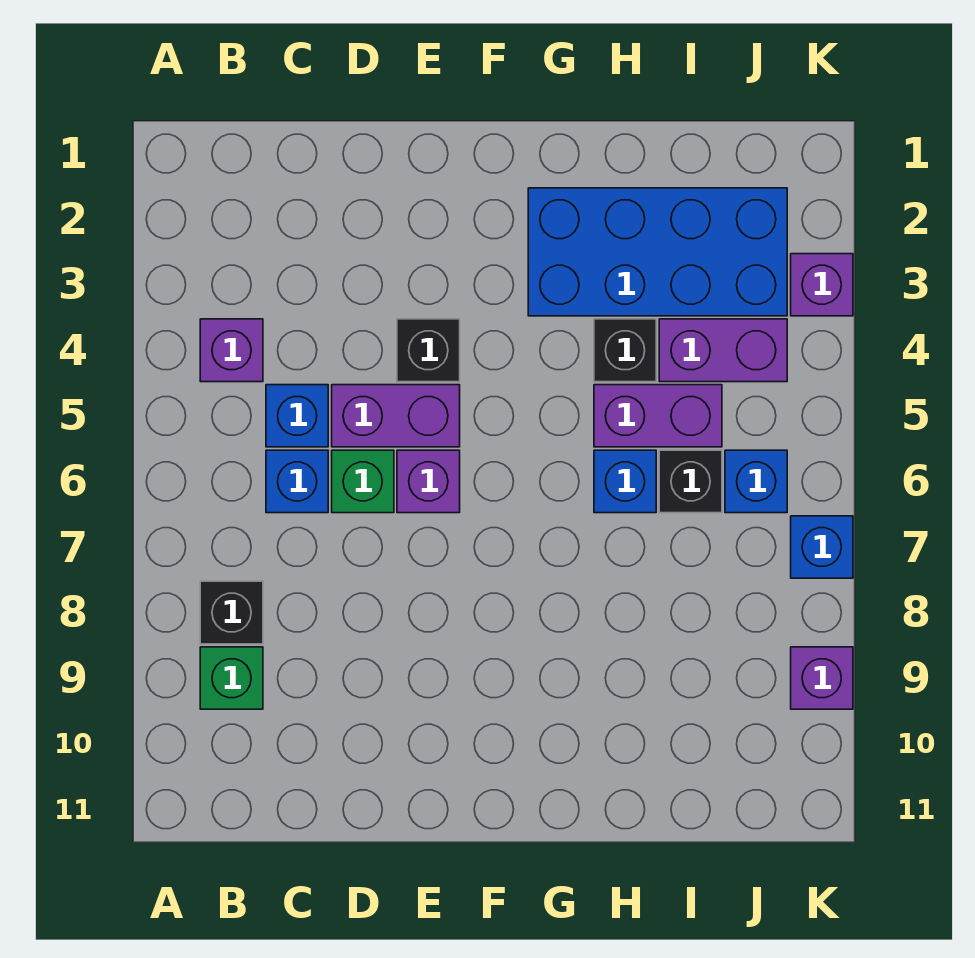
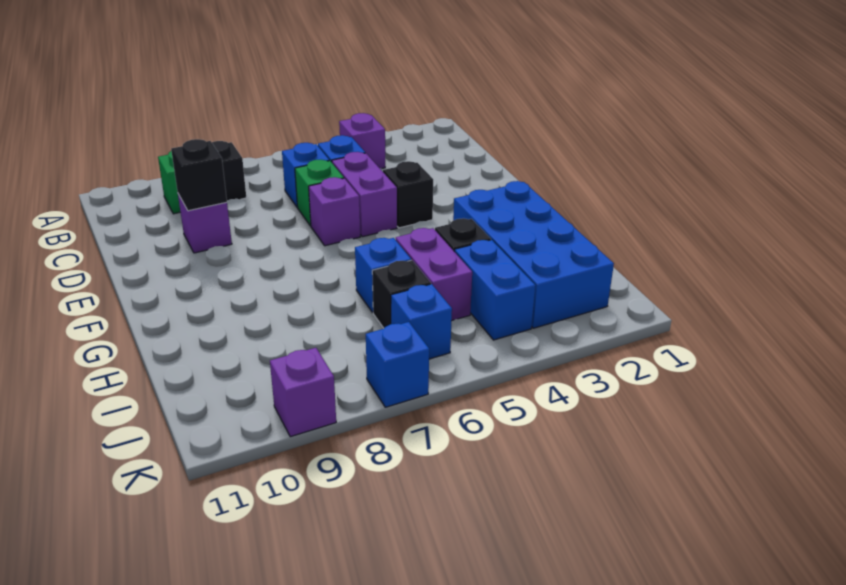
none -> black 1x1 brick [171,139,227,211]
purple 1x2 brick [659,319,787,382] -> blue 1x2 brick [454,240,536,340]
purple 1x1 brick [791,254,853,316] -> purple 1x1 brick moved to [178,194,232,253]

